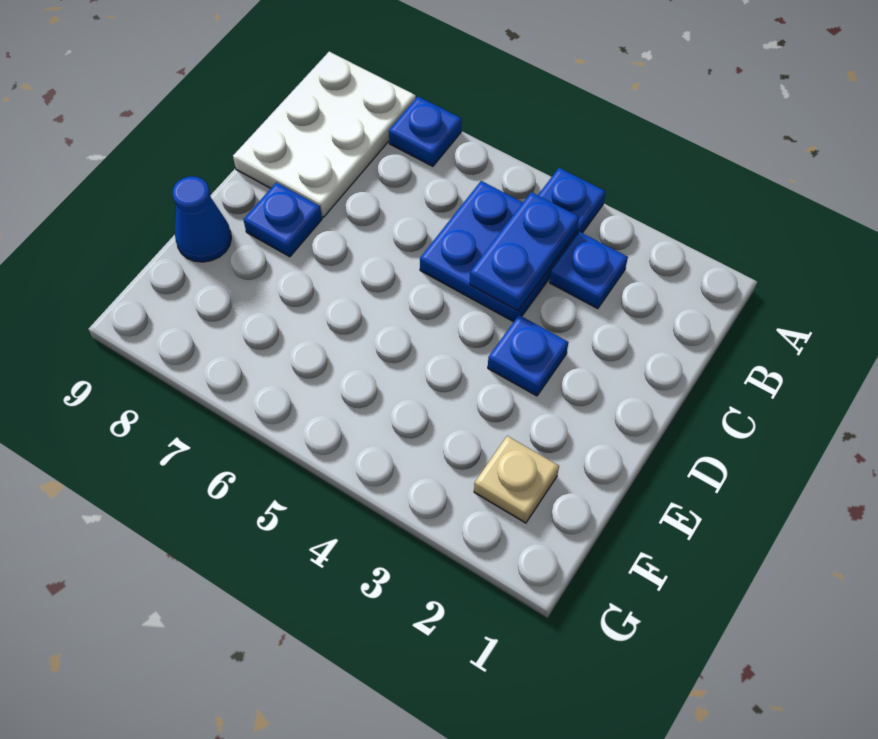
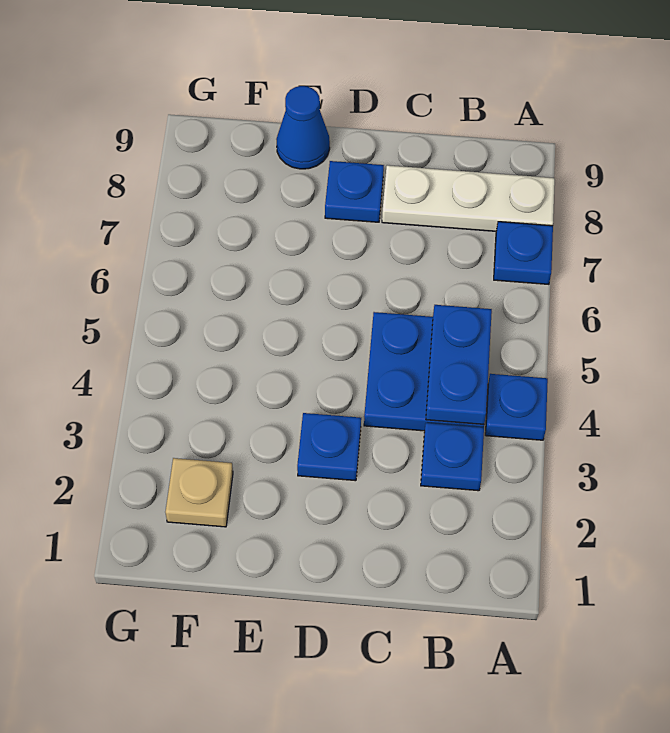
white 2x3 plate [233,52,416,217] -> white 1x3 plate [382,165,555,231]
blue 1x2 plate [470,192,579,311] -> blue 1x2 plate turned to [426,305,492,424]

